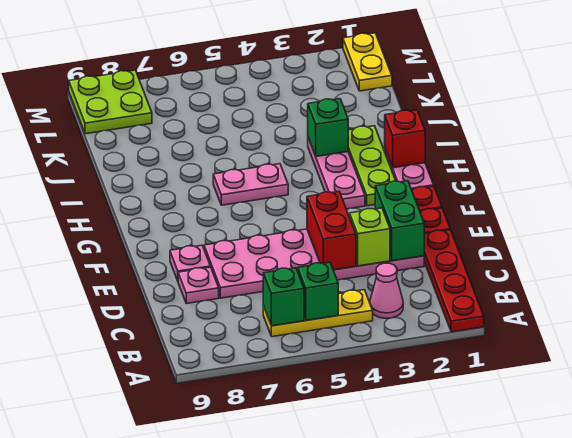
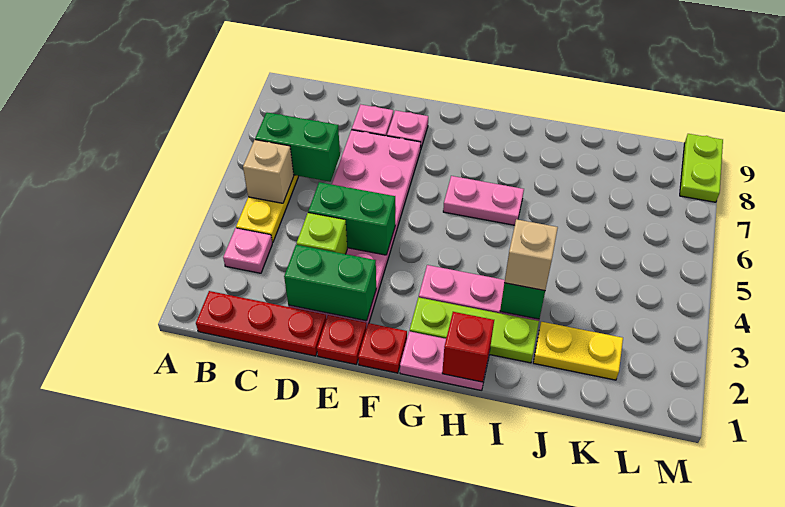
red 1x4 plate [424,230,484,332] -> red 1x3 plate [196,291,326,356]
pink 1x1 cone [370,263,403,318] -> pink 1x1 plate [223,228,272,273]
green 1x1 brick [298,263,338,320] -> tan 1x1 brick [243,140,294,203]
green 1x1 brick [263,268,304,326] -> green 1x2 brick [255,112,340,182]
red 1x2 brick [307,192,356,270] -> green 1x2 brick [308,182,395,255]
pink 1x2 plate [213,164,288,205] -> pink 1x2 plate turned to [443,176,524,225]
none -> tan 1x1 brick [504,219,558,291]
yellow 1x2 plate [343,33,392,91] -> yellow 1x2 plate moved to [533,322,623,380]
lime 2x2 plate [69,70,152,134] -> lime 1x2 plate [680,134,723,202]

